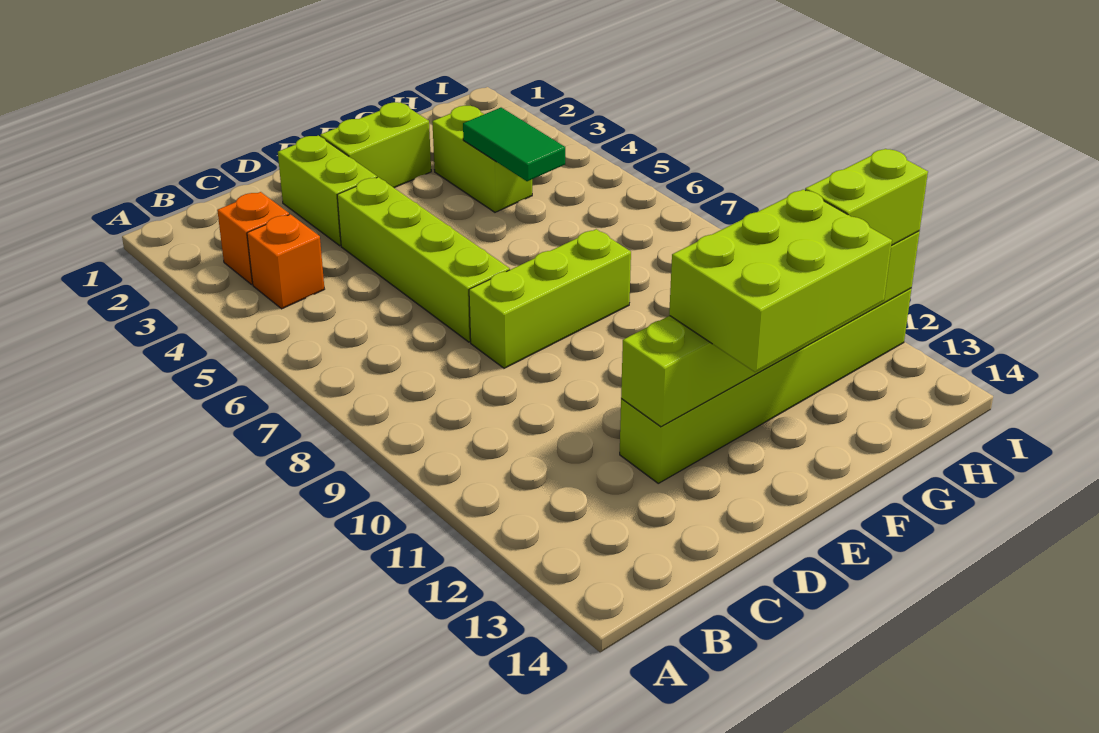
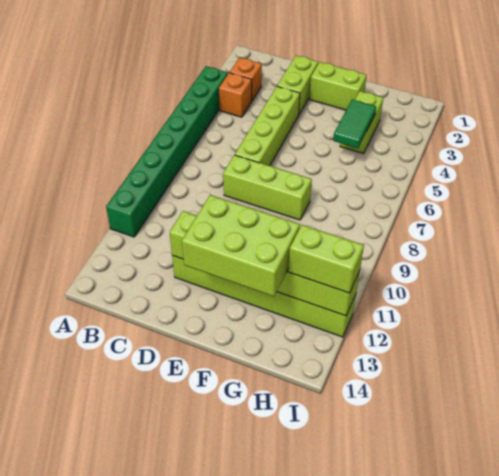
none -> green 1x8 brick [106,66,228,237]

